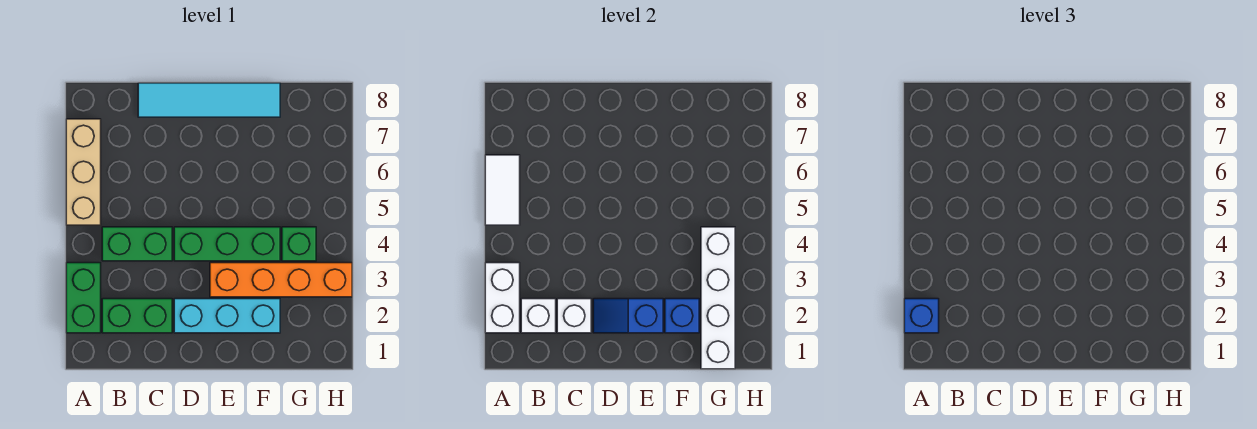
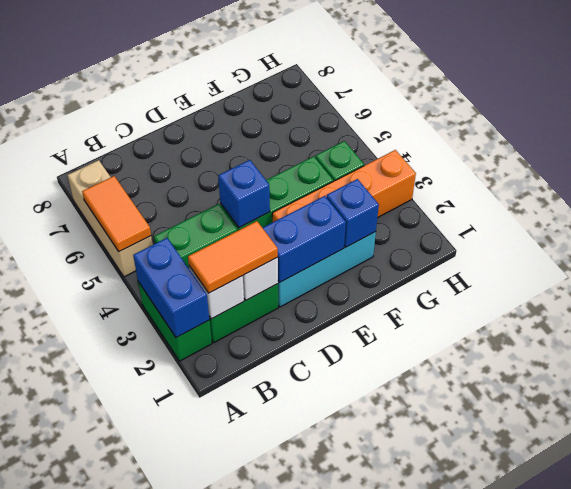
white 1x2 brick [485,263,520,333] -> blue 1x2 brick [133,238,209,338]
blue 1x1 brick [904,299,939,333] -> blue 1x1 brick moved to [218,160,270,227]
white 1x2 tile [485,155,520,225] -> orange 1x2 tile [82,176,151,252]
none -> orange 1x2 tile [188,221,278,293]
cyan 1x4 tile [138,83,280,117] -> none
blue 1x2 slope [593,299,663,333] -> blue 1x2 brick [263,196,346,282]
white 1x4 brick [701,227,735,369] -> none

